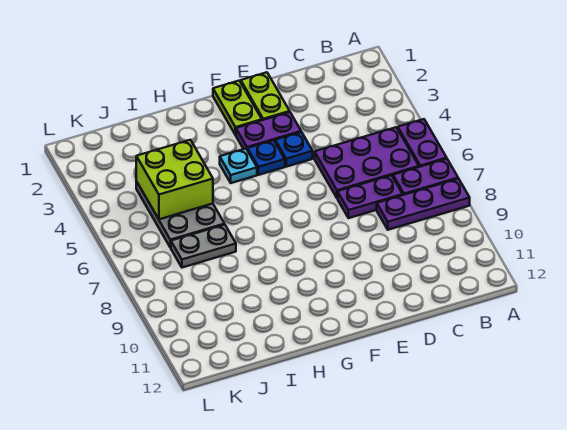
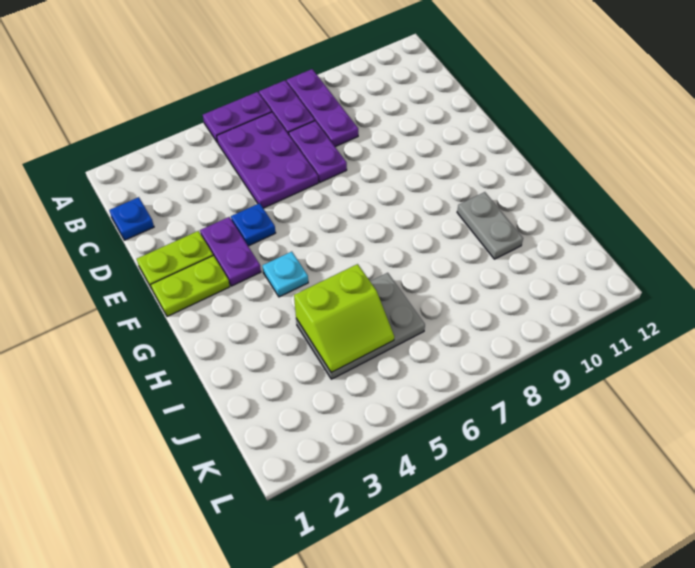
blue 1x1 plate [247,140,285,175] -> blue 1x1 plate moved to [109,197,154,240]
lime 2x2 brick [136,140,213,219] -> lime 2x2 slope [294,264,394,373]
grey 1x2 plate [171,225,236,268] -> grey 1x2 plate moved to [457,192,523,259]

